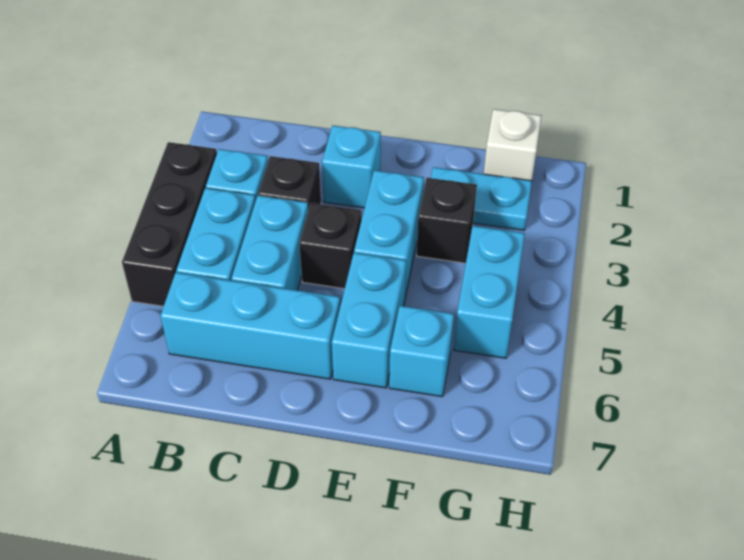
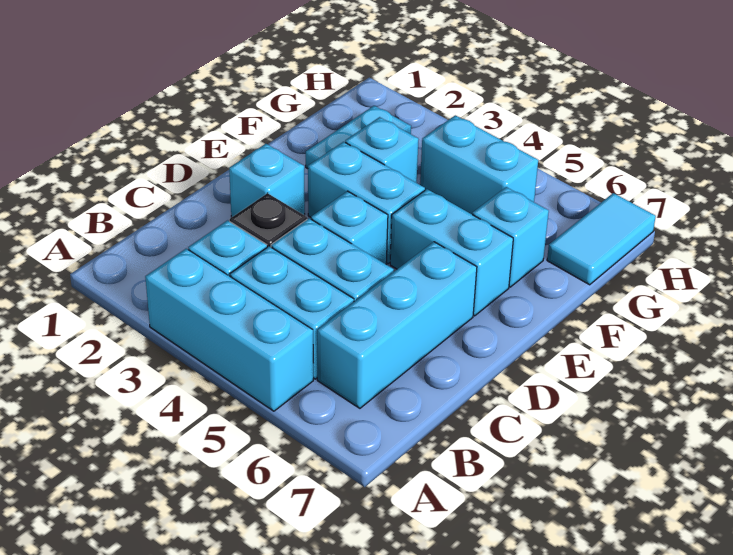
black 1x3 brick [122,142,217,306] -> cyan 1x3 brick [145,249,313,411]
black 1x1 brick [299,203,361,289] -> cyan 1x1 brick [311,191,388,264]
black 1x1 brick [417,178,477,263] -> cyan 1x1 brick [345,117,419,183]
white 1x1 brick [484,109,541,181] -> none
none -> cyan 1x2 tile [547,193,656,285]

